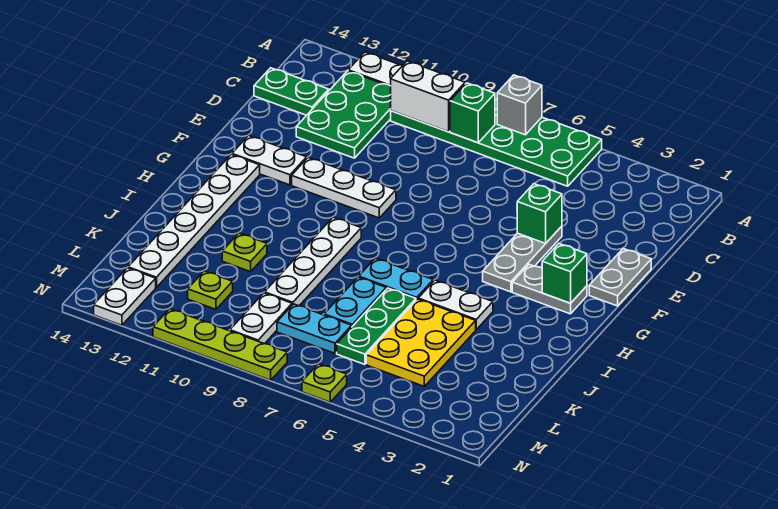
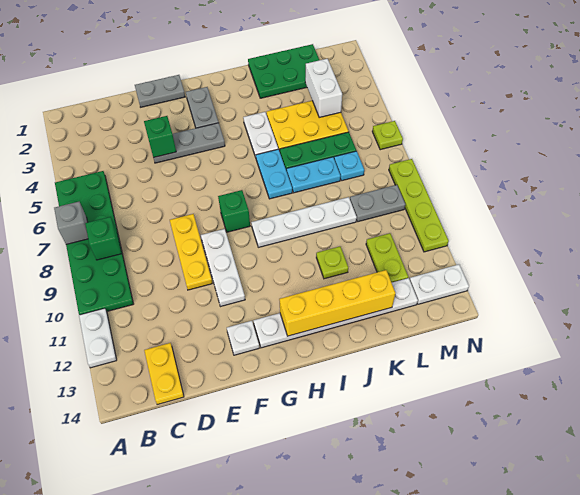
white 1x2 brick [391,61,465,132] -> white 1x2 brick moved to [305,59,342,118]
green 2x3 plate [296,71,391,158] -> green 2x3 plate moved to [248,44,319,98]
green 1x2 plate [254,68,329,115] -> yellow 1x2 plate [144,343,184,405]
none -> yellow 1x3 plate [170,214,212,290]
white 1x2 plate [232,136,307,185] -> white 1x1 plate [227,321,259,355]
green 1x1 brick [542,244,587,303] -> green 1x1 brick moved to [218,190,250,232]
none -> yellow 1x4 brick [279,270,396,336]
cyan 1x2 plate [277,304,352,353] -> cyan 1x1 plate [334,151,364,181]
white 1x2 plate [230,293,292,344] -> grey 1x2 plate [350,185,405,222]
lime 1x1 plate [188,271,233,309] -> lime 1x2 plate [366,233,408,283]

